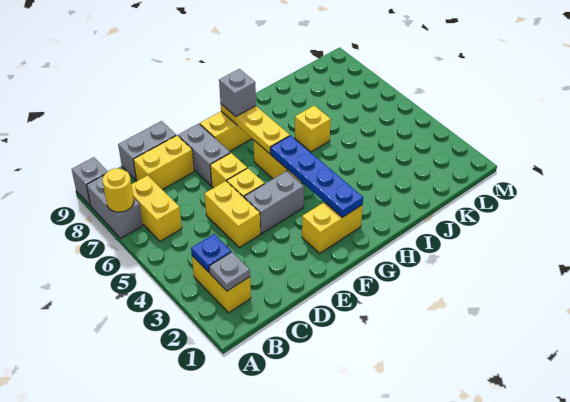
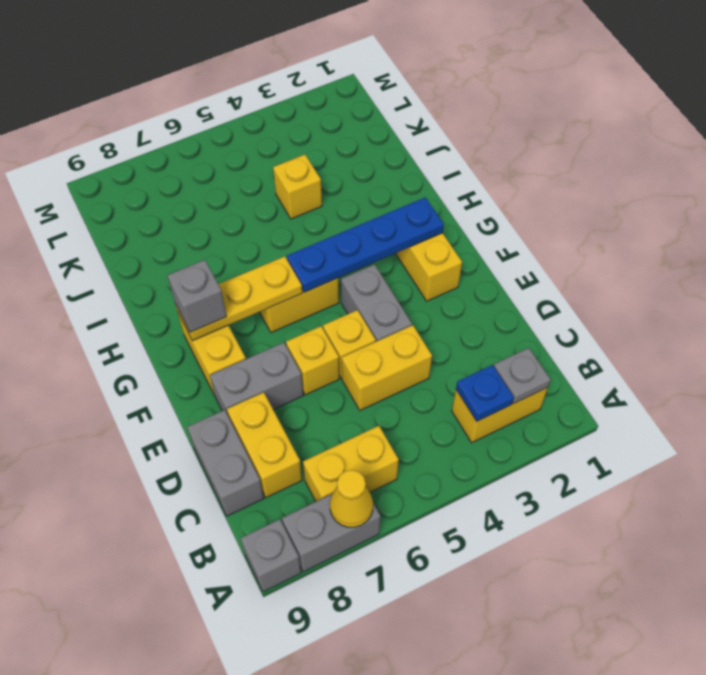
yellow 1x1 round brick [102,168,134,212] -> yellow 1x1 cone [330,470,373,527]
yellow 1x1 brick [295,106,331,152] -> yellow 1x1 brick moved to [273,155,322,219]

